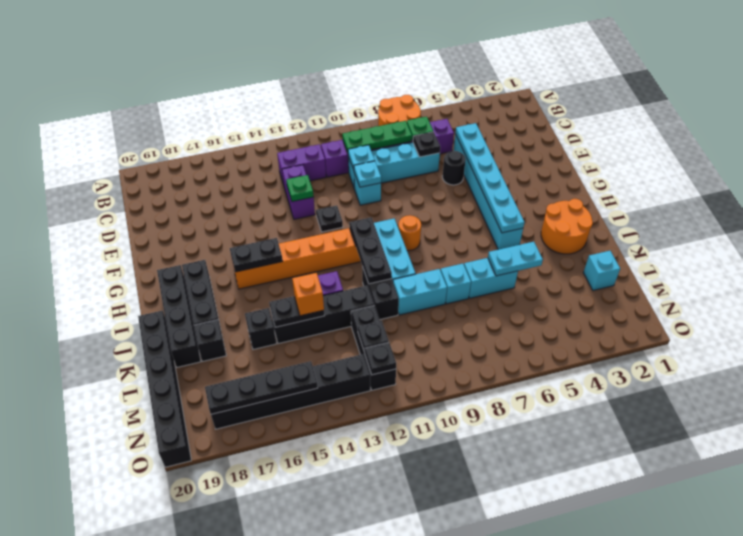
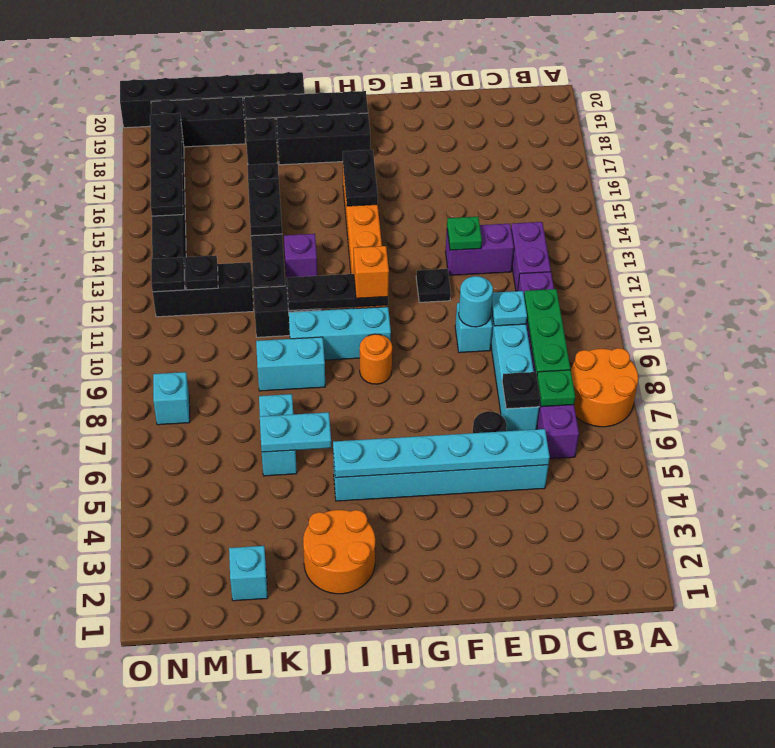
cyan 1x1 plate [354,161,381,187] -> cyan 1x1 round brick [459,276,493,327]
cyan 1x2 plate [488,242,543,276] -> cyan 1x2 plate turned to [260,412,331,452]
cyan 1x1 brick [441,264,471,304] -> cyan 1x1 brick moved to [153,372,190,425]
cyan 1x2 brick [393,269,447,315] -> cyan 1x2 brick turned to [256,337,325,391]
orange 1x1 brick [292,273,324,316] -> orange 1x1 brick moved to [354,246,389,298]
none -> black 1x3 brick [151,97,245,147]

